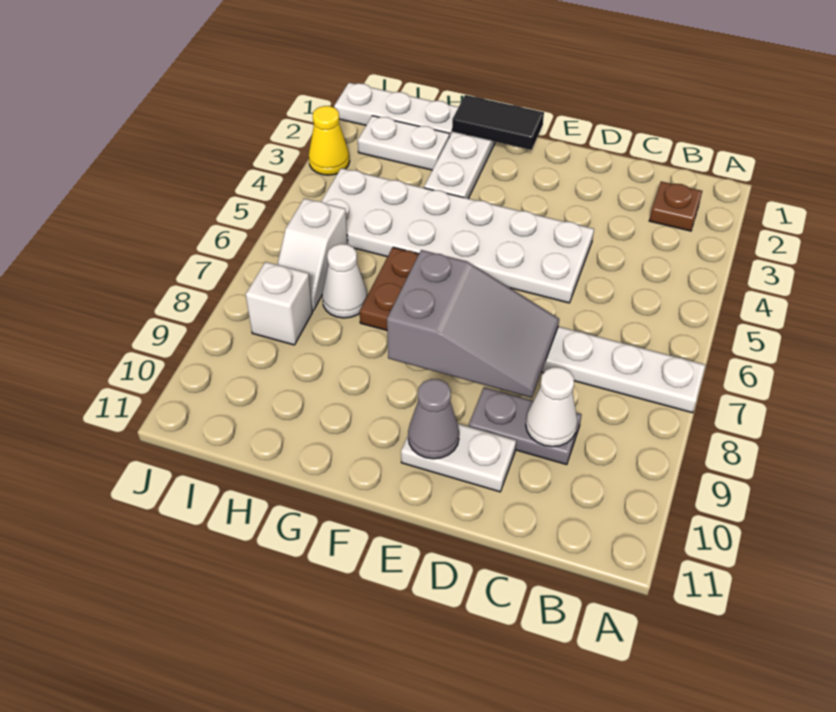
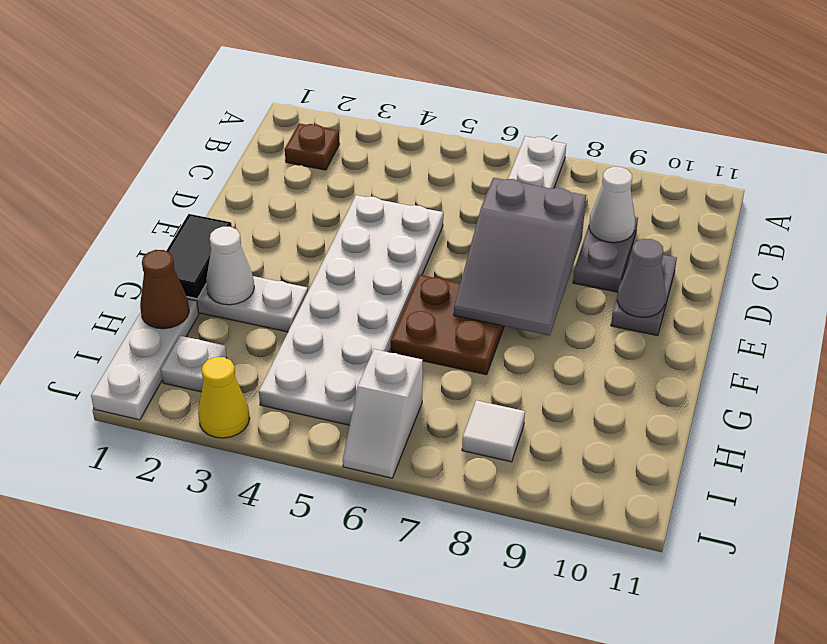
grey 2x3 slope [387,250,559,398] -> grey 2x3 slope turned to [454,178,586,336]
white 1x2 plate [401,423,516,492] -> grey 1x2 plate [611,249,677,336]
none -> brown 1x1 cone [140,250,189,329]
white 1x2 plate [358,116,449,170] -> white 1x1 plate [161,336,227,392]
white 1x1 cone [322,244,367,318] -> white 1x1 cone moved to [206,227,254,305]
white 1x2 slope [277,198,348,311] -> white 1x2 slope turned to [343,349,423,478]
white 1x1 brick [246,262,313,345] -> white 1x1 tile [462,400,525,462]

